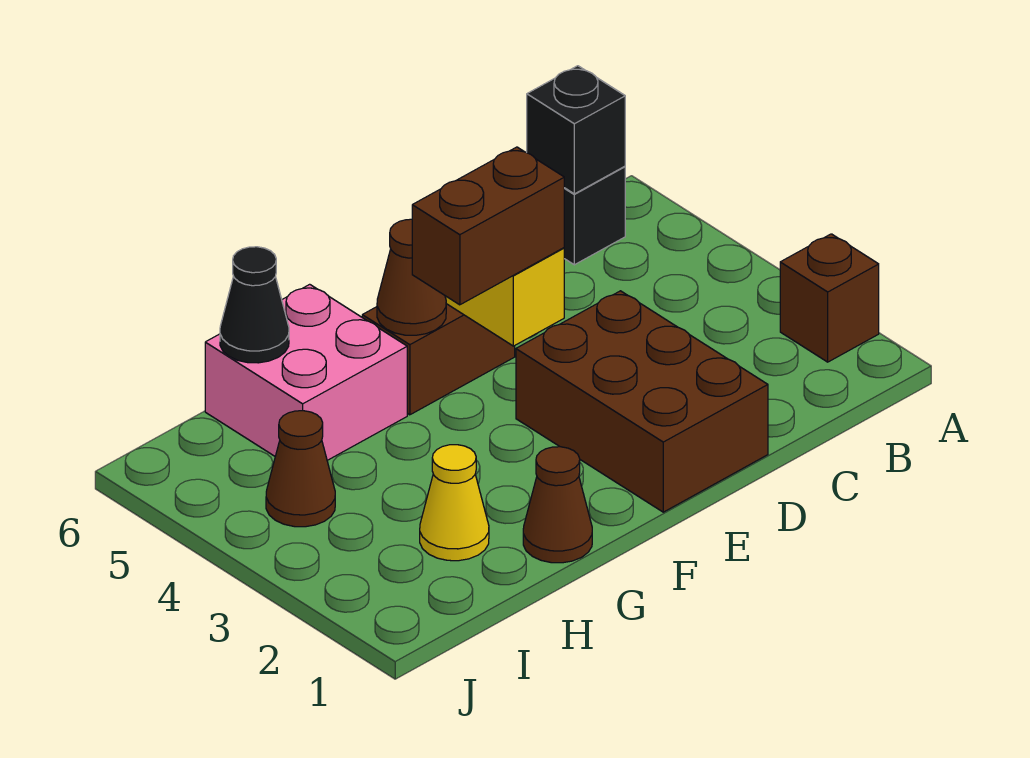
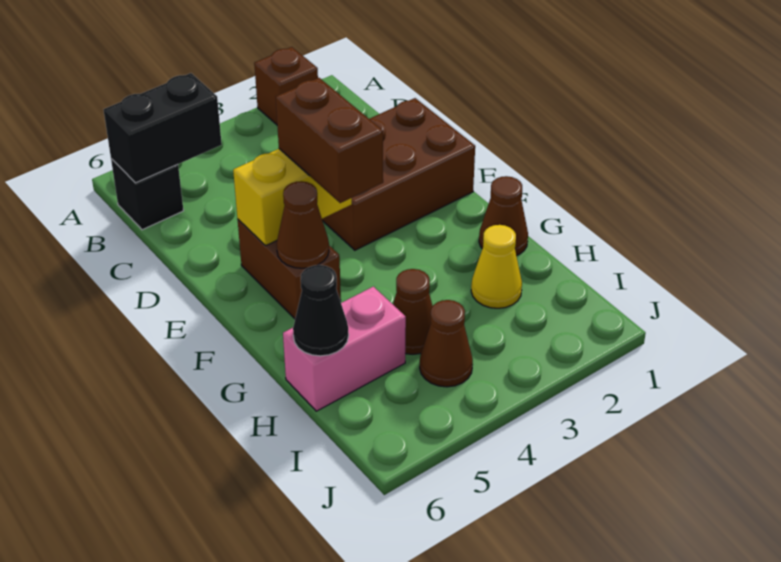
black 1x1 brick [527,66,625,194] -> black 1x2 brick [104,73,222,183]
pink 2x2 brick [205,284,407,460] -> pink 1x2 brick [283,287,406,411]
none -> brown 1x1 cone [393,269,433,354]

